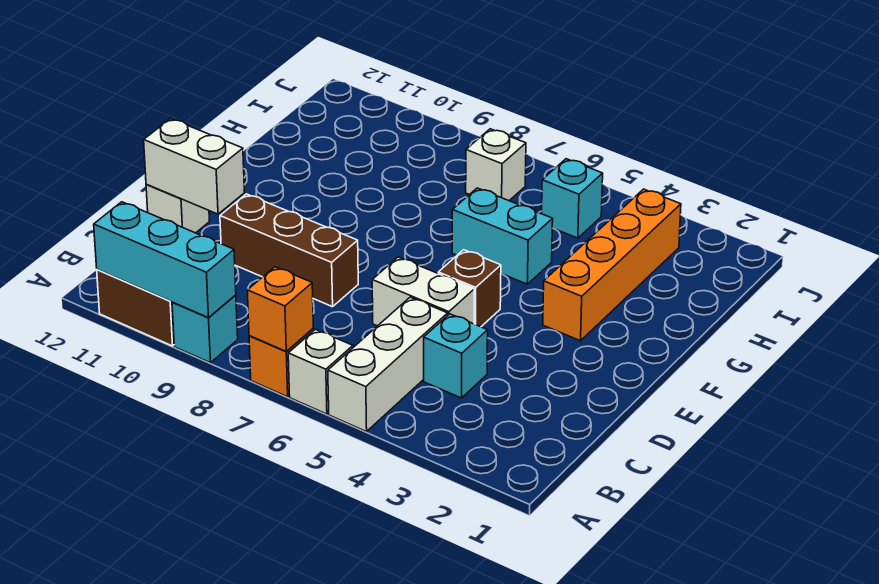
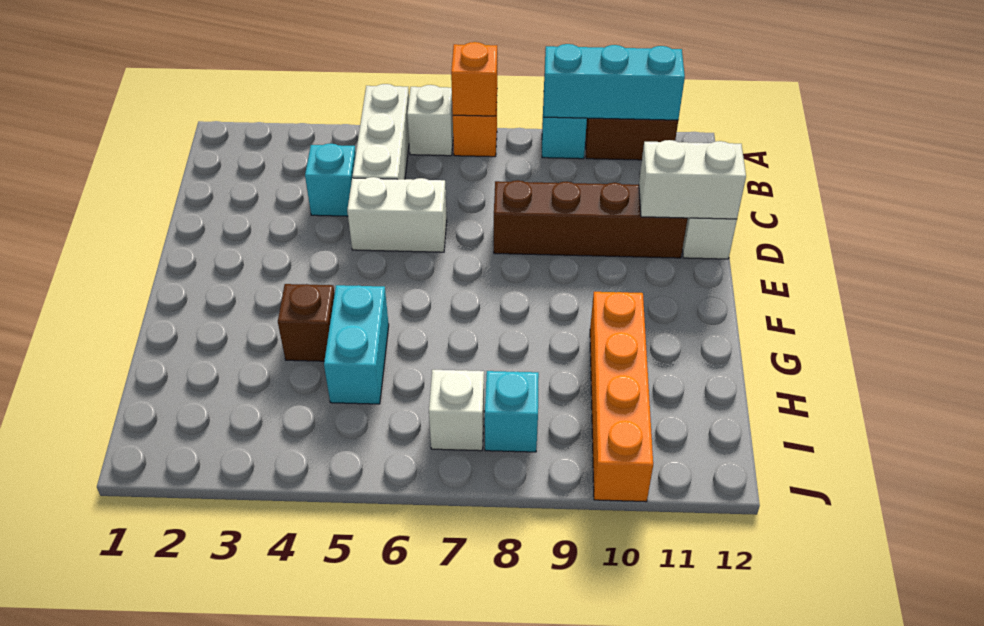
brown 1x3 brick [220,194,358,307] -> brown 1x4 brick [494,180,688,258]
brown 1x1 brick [438,250,501,327] -> brown 1x1 brick moved to [278,284,335,361]
orange 1x4 brick [543,189,681,341] -> orange 1x4 brick moved to [590,292,653,502]
cyan 1x2 brick [452,188,553,284] -> cyan 1x2 brick turned to [324,285,389,404]
cyan 1x1 brick [542,159,603,238] -> cyan 1x1 brick moved to [485,371,539,452]

